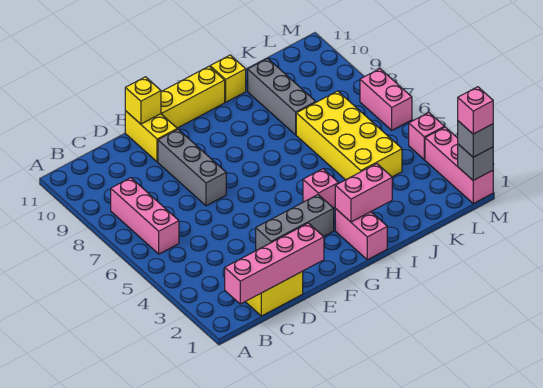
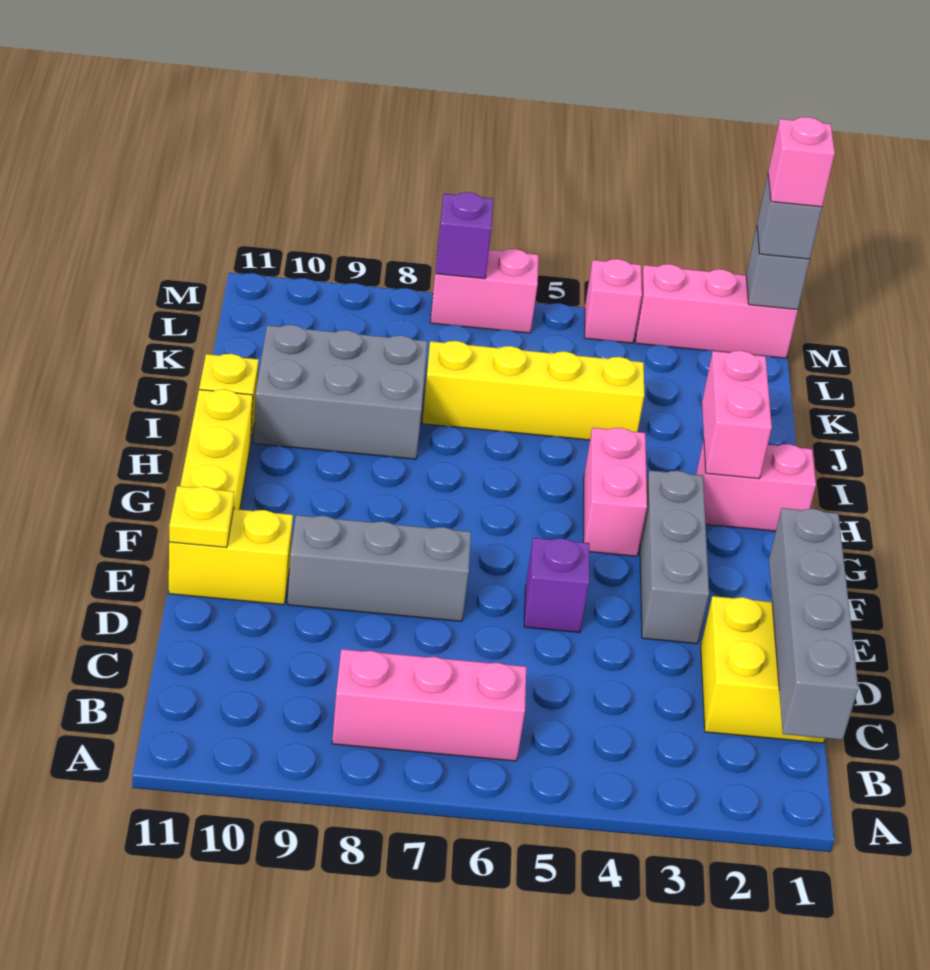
pink 1x4 brick [225,223,324,304] -> grey 1x4 brick [769,508,858,740]
none -> purple 1x1 brick [524,538,589,633]
yellow 1x1 brick [125,77,161,124] -> yellow 1x1 plate [169,486,234,548]
pink 1x1 brick [303,169,339,208] -> pink 1x2 brick [583,428,647,556]
yellow 2x4 brick [296,91,402,180] -> yellow 1x4 brick [422,341,644,440]
grey 1x3 brick [248,58,316,135] -> grey 2x3 brick [254,325,427,459]
none -> purple 1x1 brick [436,192,493,279]

